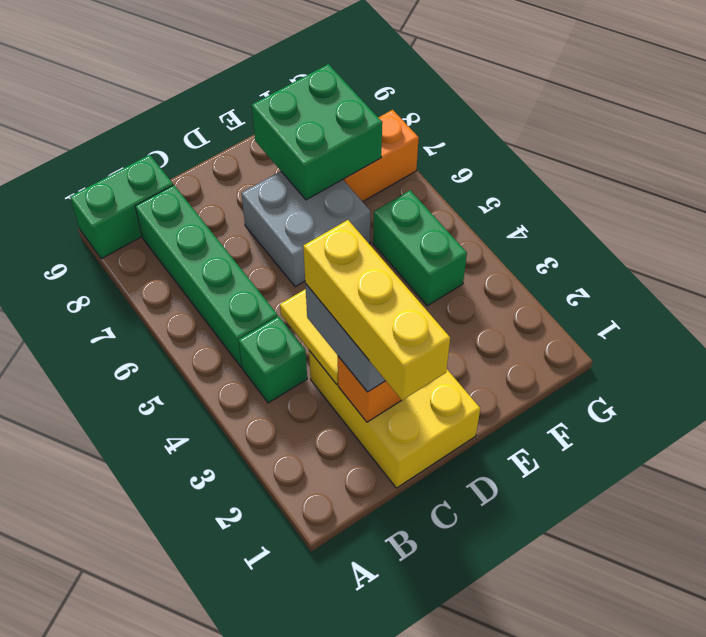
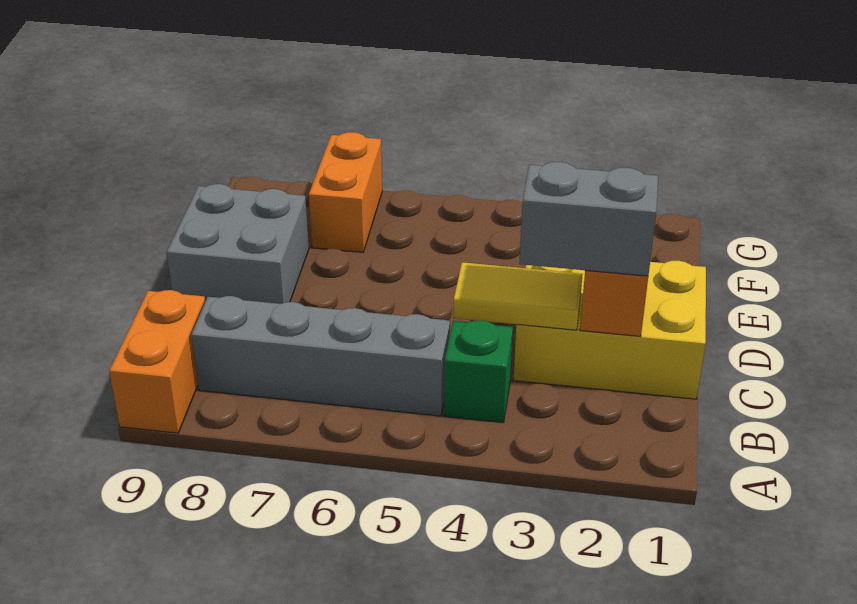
green 1x2 brick [70,155,173,259] -> orange 1x2 brick [109,290,205,433]
green 1x4 brick [135,185,278,368] -> grey 1x4 brick [191,296,450,416]
yellow 1x3 brick [303,220,450,400] -> none
grey 2x2 brick [241,171,370,287] -> grey 2x2 brick moved to [167,184,309,304]
green 2x2 brick [252,64,382,200] -> none
green 1x2 brick [373,190,467,306] -> none

